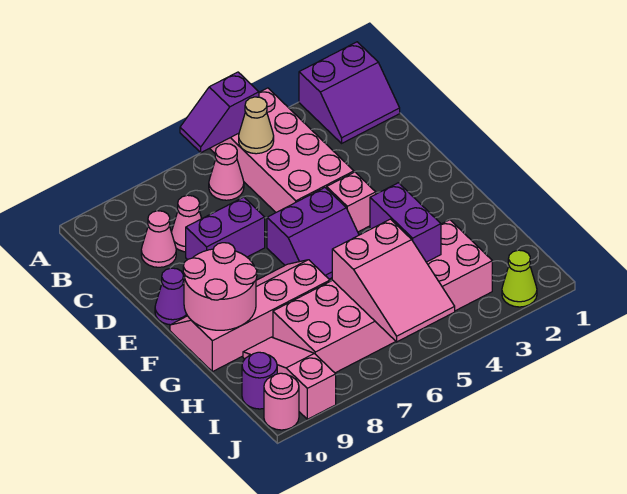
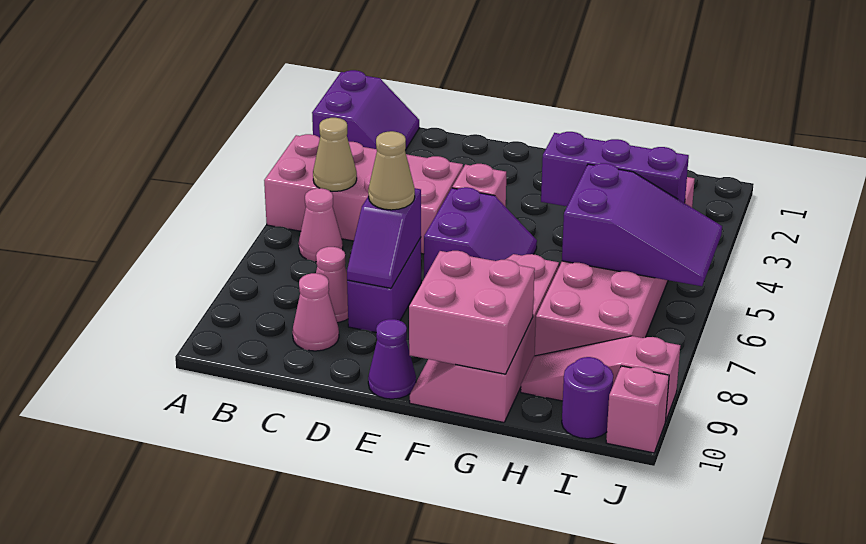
purple 1x2 slope [180,72,259,153] -> purple 1x2 slope moved to [347,188,421,288]
none -> tan 1x1 cone [368,131,415,210]
pink 2x2 round brick [183,243,257,330] -> pink 2x2 brick [409,251,535,374]
purple 1x2 brick [370,183,441,262] -> purple 1x3 brick [541,132,689,206]
pink 2x3 slope [332,219,455,342] -> purple 2x3 slope [562,163,722,286]
lime 1x1 cone [502,250,537,307] -> none
pink 1x1 round brick [264,373,299,430] -> pink 1x1 brick [606,366,669,453]

